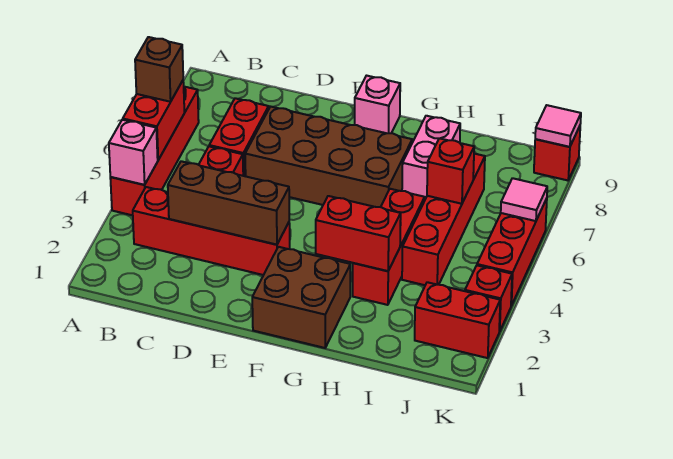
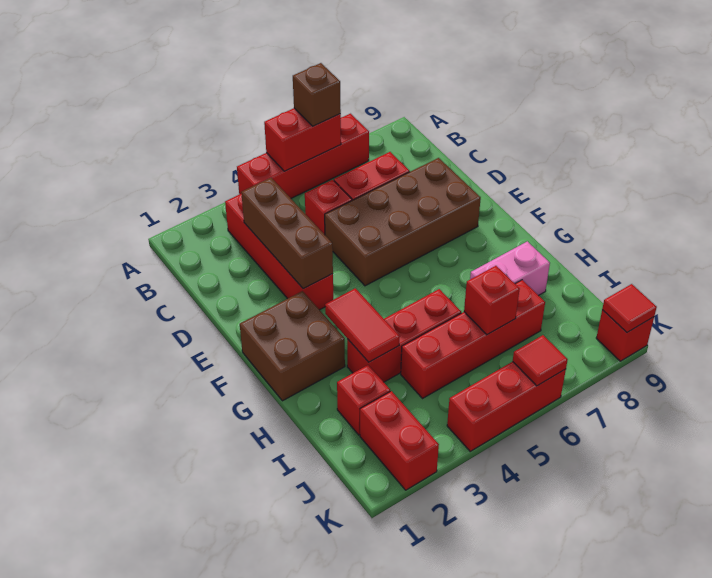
pink 1x1 brick [109,120,158,185] -> none
brown 2x4 brick [245,107,412,207] -> brown 2x4 brick turned to [325,158,481,286]
pink 1x1 brick [355,76,400,133] -> none
red 1x2 brick [316,196,401,271] -> red 1x2 tile [325,288,400,362]
red 1x1 brick [465,266,512,332] -> red 1x1 brick moved to [337,365,390,435]
pink 1x1 tile [501,178,547,221] -> red 1x1 tile [513,335,568,386]
pink 1x1 tile [535,105,581,147] -> red 1x1 tile [602,284,657,332]

